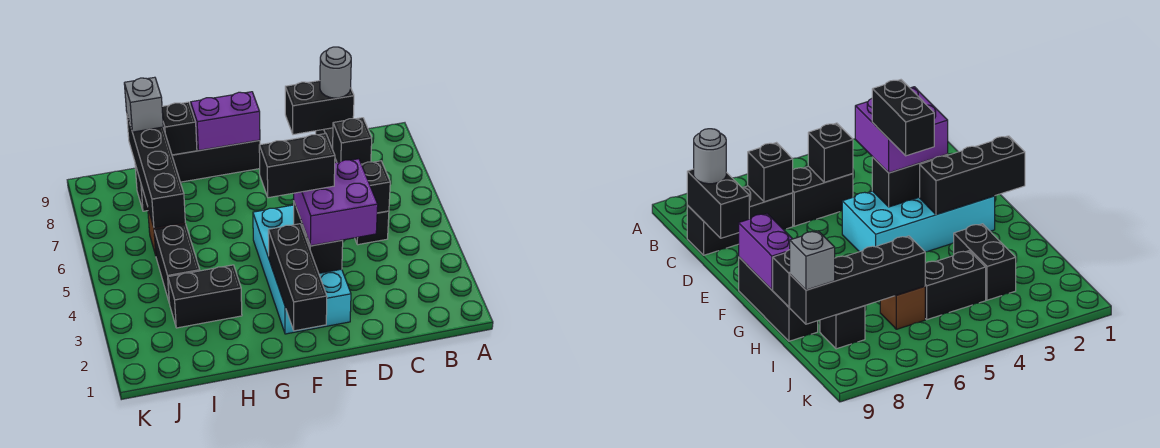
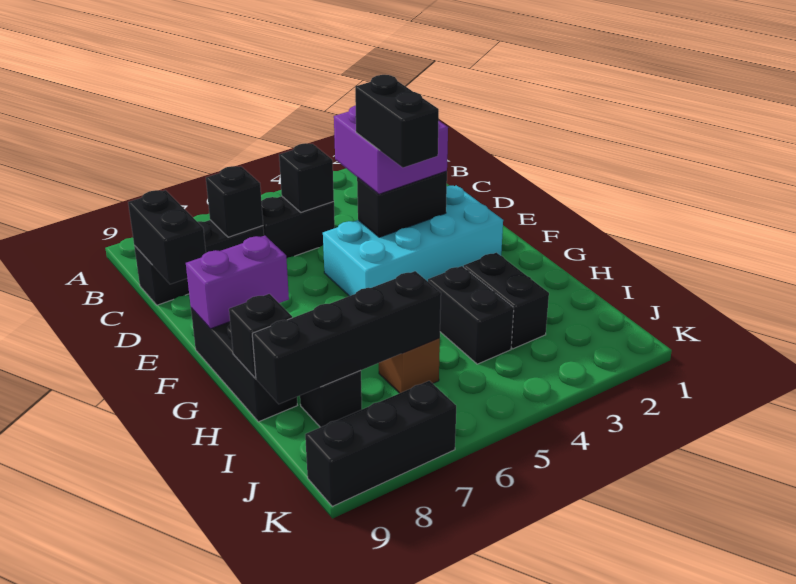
grey 1x1 round brick [320,47,351,98] -> none
black 1x3 brick [268,224,327,331] -> black 1x3 brick moved to [305,381,456,506]
purple 1x2 brick [191,92,260,150] -> purple 1x2 brick turned to [186,236,289,329]
black 1x2 brick [154,224,200,301] -> black 1x2 brick turned to [428,266,514,364]
grey 1x1 brick [124,77,163,132] -> none

